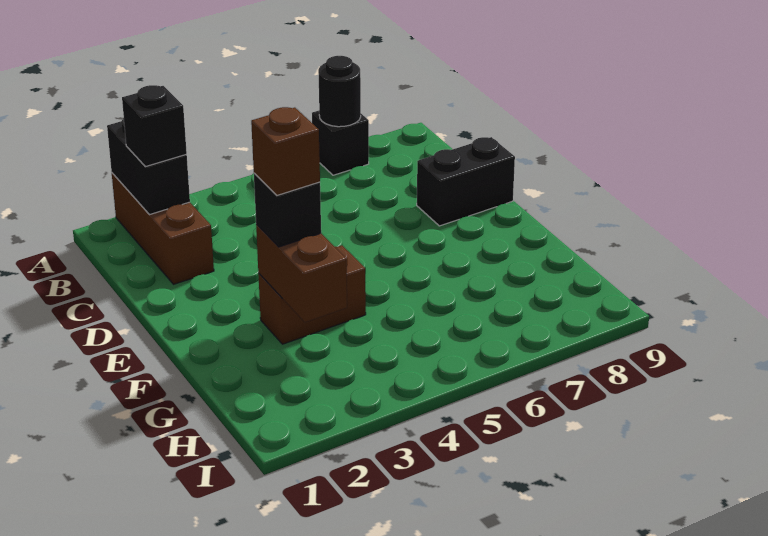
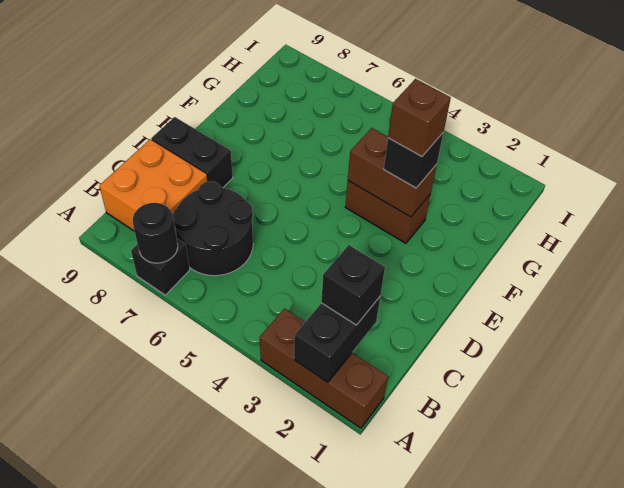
brown 1x3 brick [112,173,214,284] -> brown 1x3 brick turned to [260,309,388,428]
none -> black 2x2 round brick [173,181,253,276]
none -> orange 2x2 brick [99,140,207,231]
brown 1x2 brick [256,224,347,322] -> brown 1x2 brick turned to [348,128,437,217]

